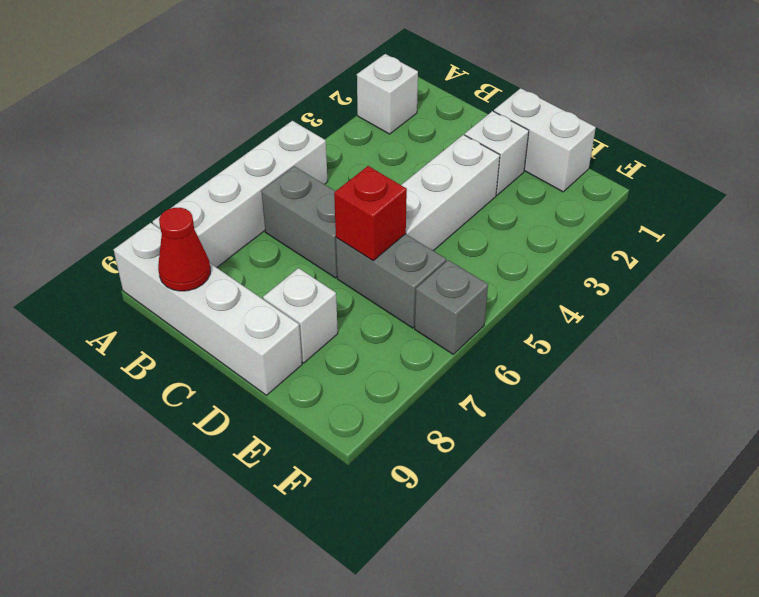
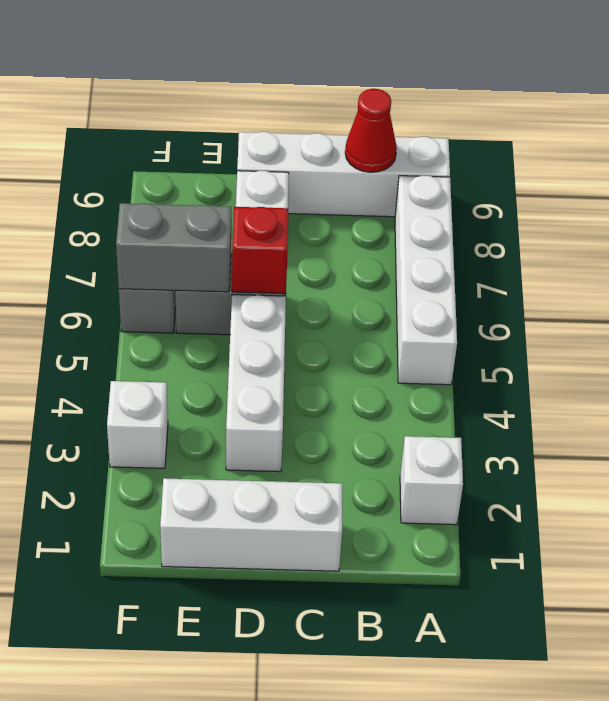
grey 1x2 brick [261,166,337,278] -> grey 1x2 brick moved to [116,203,231,292]
white 1x2 brick [494,88,596,192] -> white 1x3 brick [160,478,342,571]
white 1x1 brick [465,111,529,195] -> white 1x1 brick moved to [107,381,168,468]

